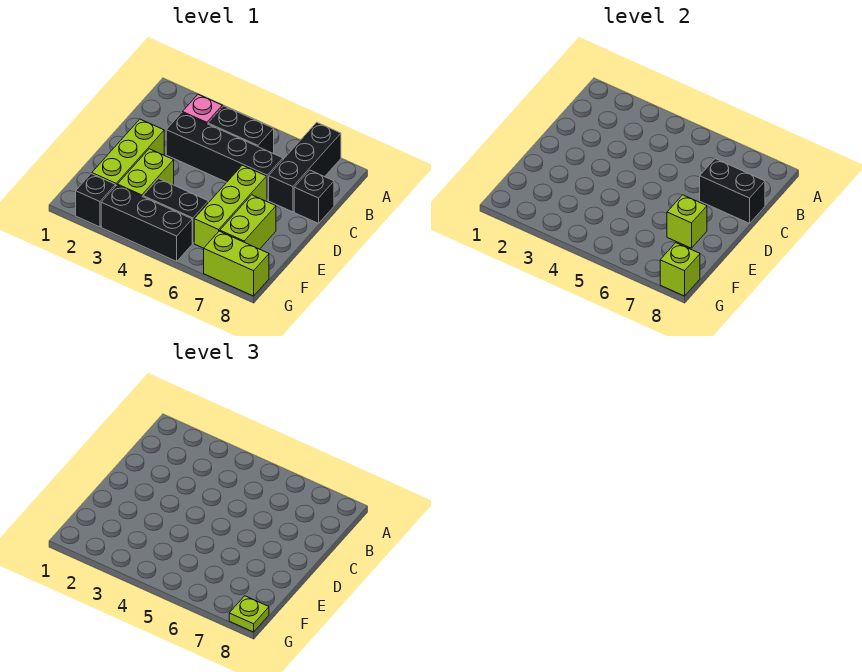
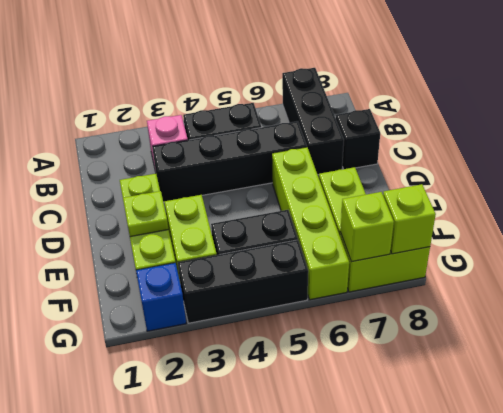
black 1x2 brick [700,159,765,223] -> none
lime 1x3 brick [194,165,267,248] -> lime 1x4 brick [272,147,349,300]
lime 1x1 brick [667,195,707,248] -> lime 1x1 brick moved to [340,192,394,262]
black 1x1 brick [76,174,115,227] -> blue 1x1 brick [136,263,186,331]
lime 1x1 plate [229,596,269,632] -> lime 1x1 plate moved to [123,191,168,237]

